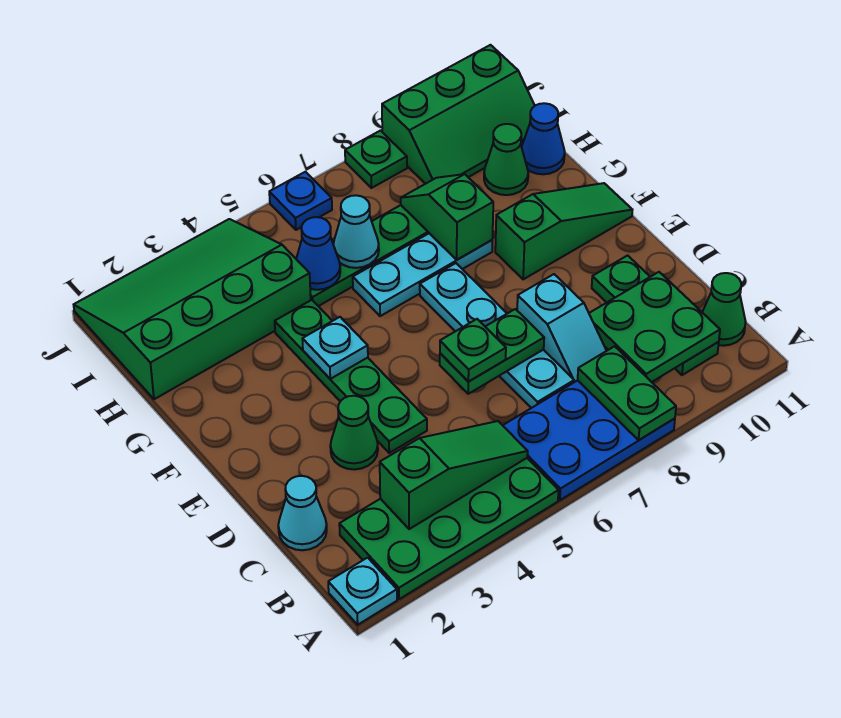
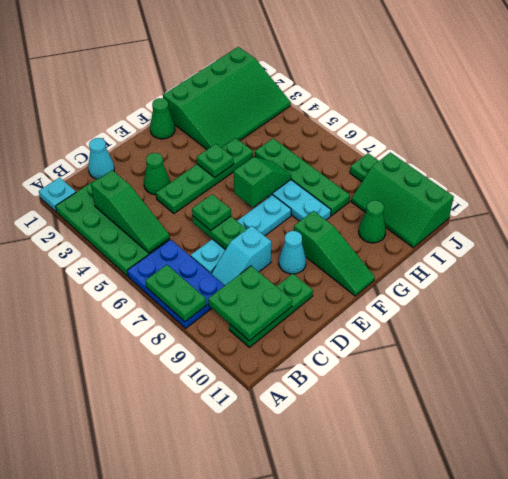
green 1x2 plate [578,346,676,440] -> green 1x2 plate turned to [145,265,206,322]
green 1x1 cone [702,273,746,346] -> green 1x1 cone moved to [150,98,175,139]
cyan 1x1 plate [302,317,368,379] -> green 1x1 plate [197,144,234,178]
green 1x2 slope [401,174,493,260] -> green 1x2 slope moved to [234,157,291,207]
green 3x4 slope [74,219,311,399] -> green 3x4 slope turned to [163,47,291,149]
blue 1x1 cone [296,217,340,290] -> none
cyan 1x1 cone [333,195,379,268] -> cyan 1x1 cone moved to [279,231,306,274]
blue 1x1 cone [522,103,565,174] -> none
blue 1x1 plate [269,172,332,230] -> none

